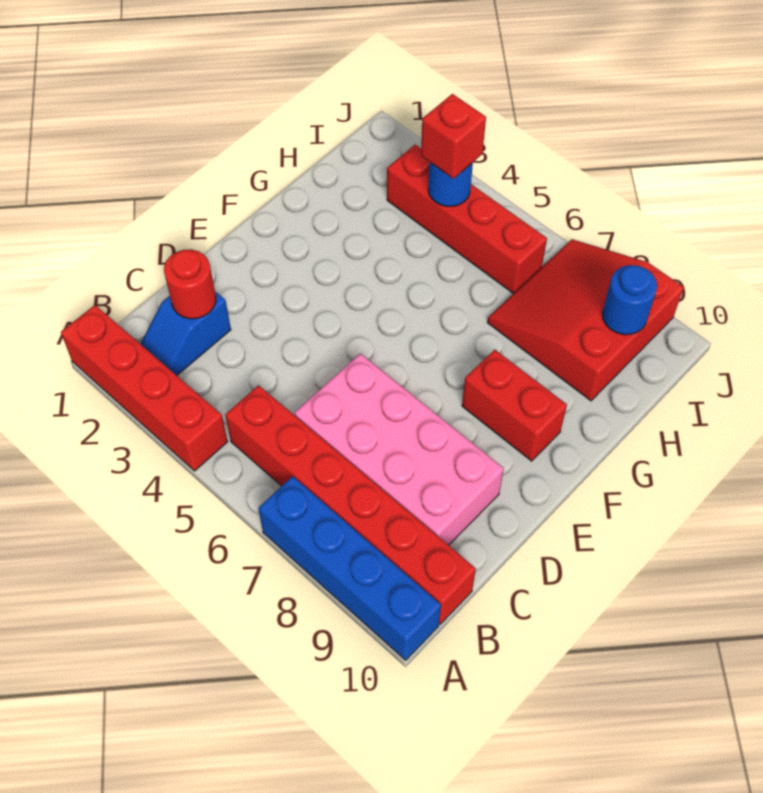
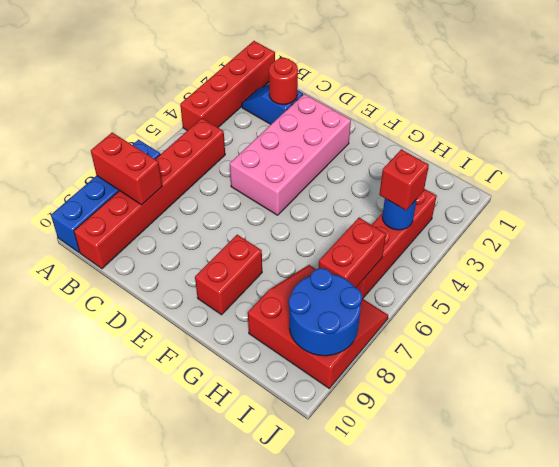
none -> red 1x2 brick [91,133,162,205]
pink 2x4 brick [295,353,504,545] -> pink 2x4 brick moved to [230,94,351,215]
none -> red 1x2 brick [318,218,386,288]
blue 1x1 round brick [602,265,657,335] -> blue 2x2 round brick [289,268,362,356]

